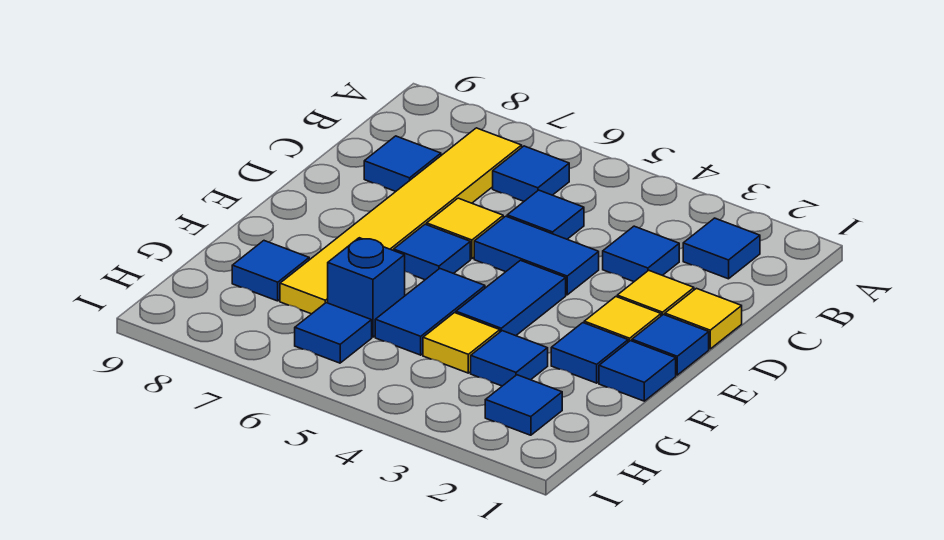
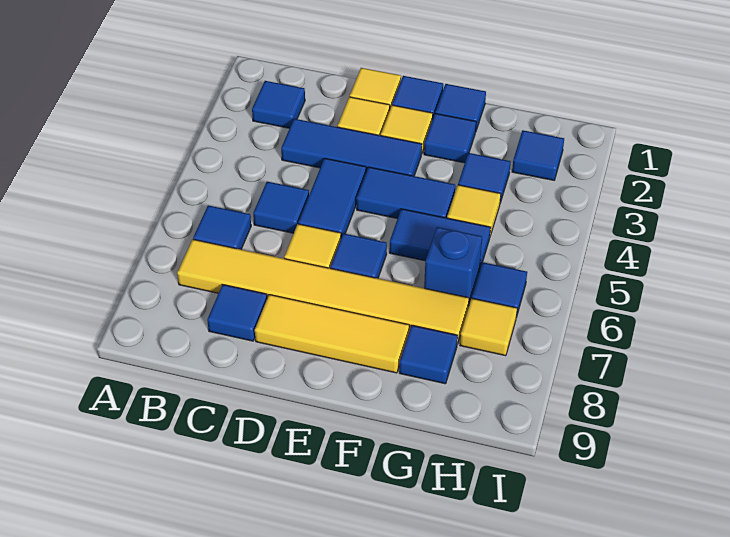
blue 1x1 tile [603,226,679,282] -> blue 1x3 tile [281,119,422,176]
none -> yellow 1x3 tile [255,295,409,373]
none -> yellow 1x1 tile [460,298,517,356]

